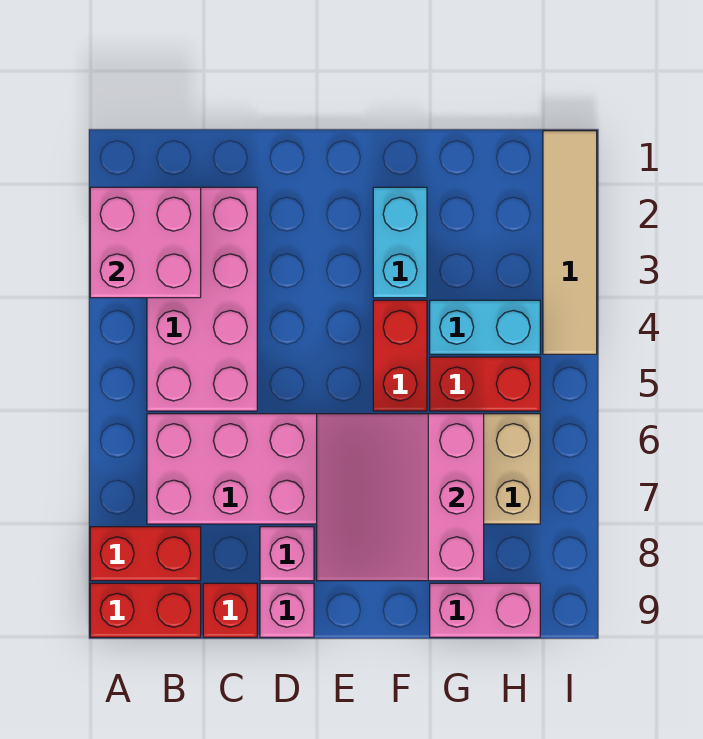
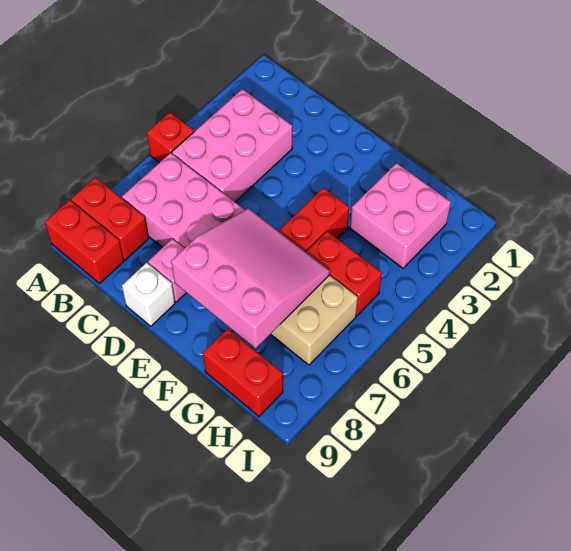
pink 2x2 brick [90,187,201,298] -> pink 2x2 brick moved to [350,163,451,268]
pink 2x4 brick [147,187,257,411] -> pink 2x3 brick [172,89,292,202]
red 1x1 brick [203,583,257,637] -> red 1x1 brick moved to [147,112,194,163]
pink 1x1 brick [260,583,314,637] -> white 1x1 brick [122,263,175,326]
pink 3x3 slope [317,414,484,581] -> pink 3x3 slope turned to [171,209,330,348]
cyan 1x2 brick [373,187,427,298] -> none
cyan 1x2 brick [430,300,540,354] -> none
pink 1x2 brick [430,583,540,637] -> red 1x2 brick [203,329,283,416]
tan 1x4 tile [543,131,597,354] -> none

